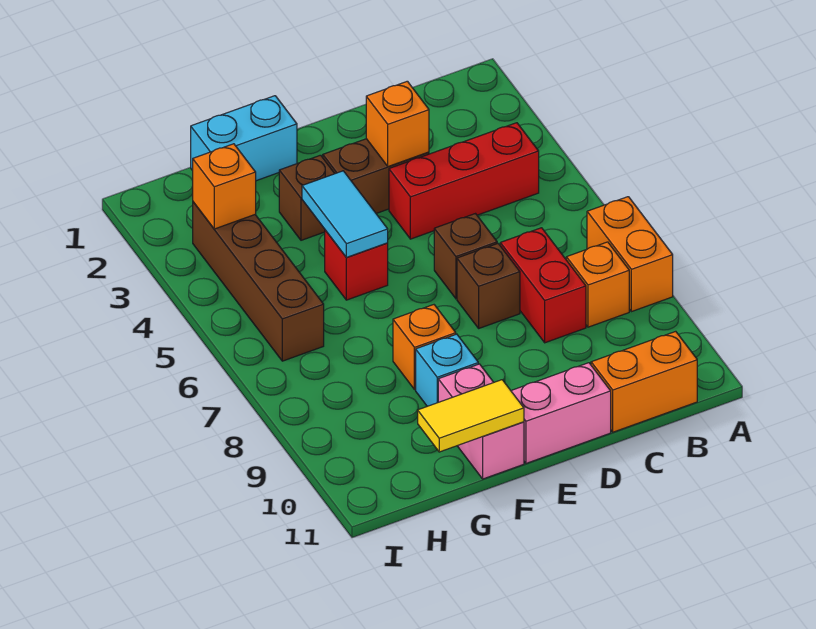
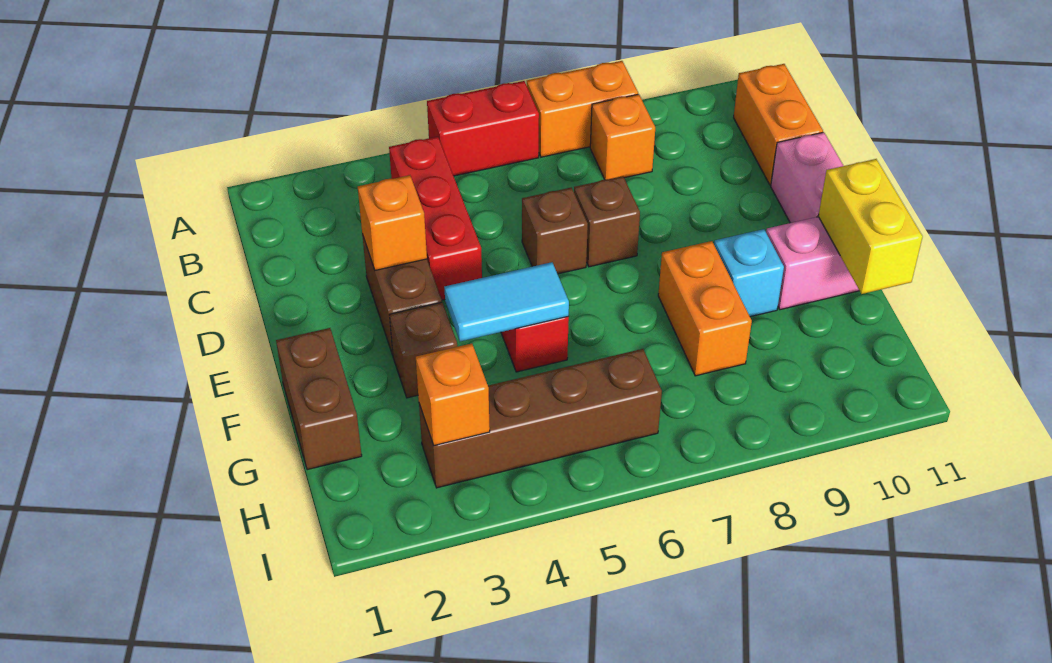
red 1x2 brick [500,228,586,343] -> red 1x2 brick moved to [427,81,539,176]
cyan 1x2 brick [191,96,297,181] -> brown 1x2 brick [276,328,362,470]
orange 1x1 brick [393,305,456,390] -> orange 1x2 brick [658,241,752,376]
yellow 1x2 tile [418,380,524,452] -> yellow 1x2 brick [818,159,923,294]

